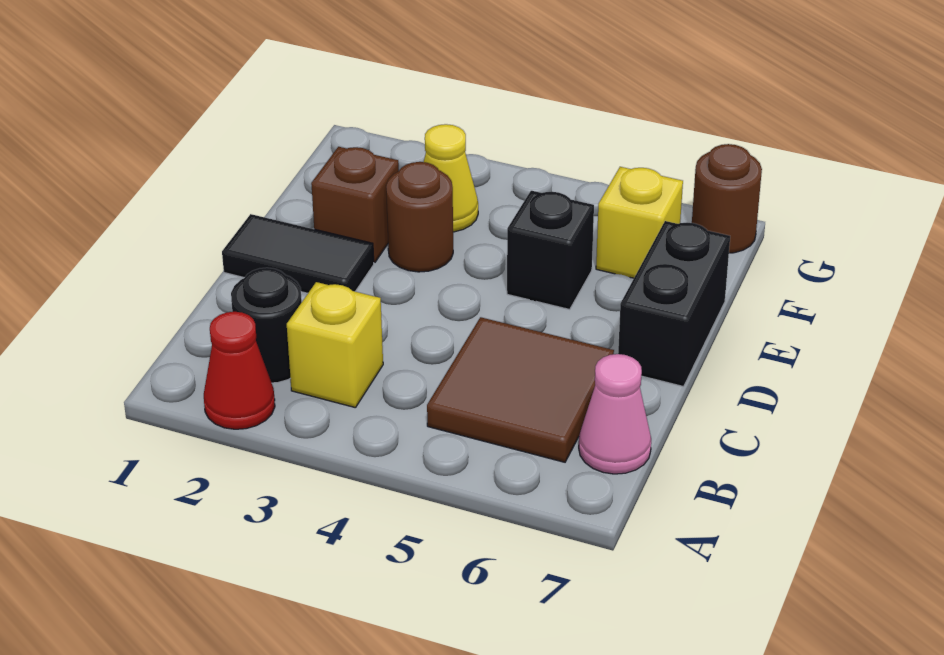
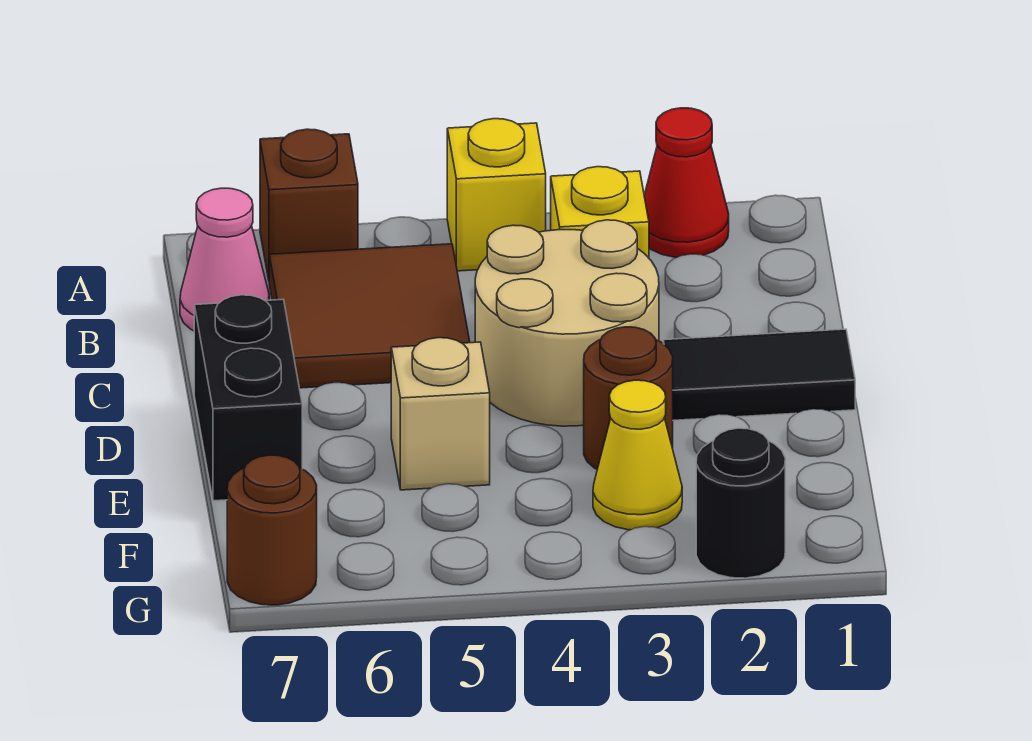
black 1x1 round brick [231,268,302,383] -> black 1x1 round brick moved to [696,428,785,578]
none -> tan 2x2 round brick [475,220,659,426]
brown 1x1 brick [311,147,399,262] -> brown 1x1 brick moved to [260,129,358,280]
black 1x1 brick [507,191,594,309] -> tan 1x1 brick [391,338,490,490]
yellow 1x1 brick [596,167,683,278] -> yellow 1x1 brick moved to [447,119,546,271]

